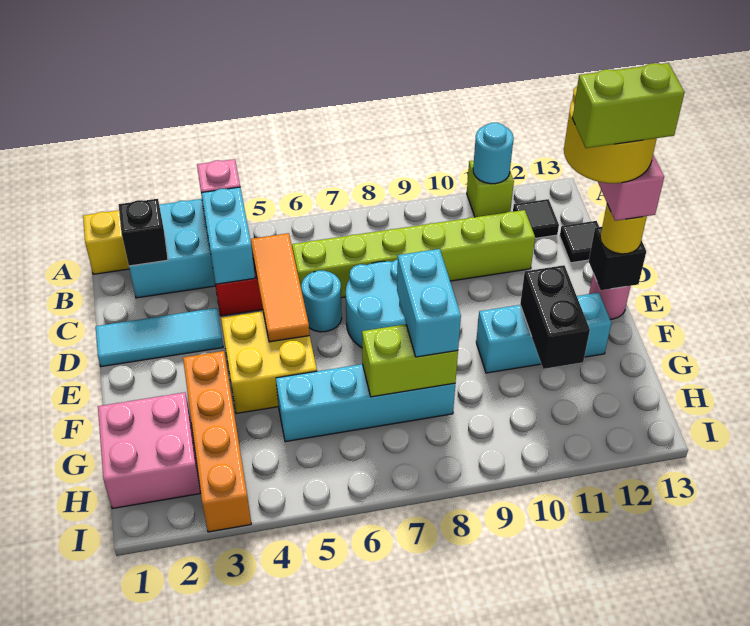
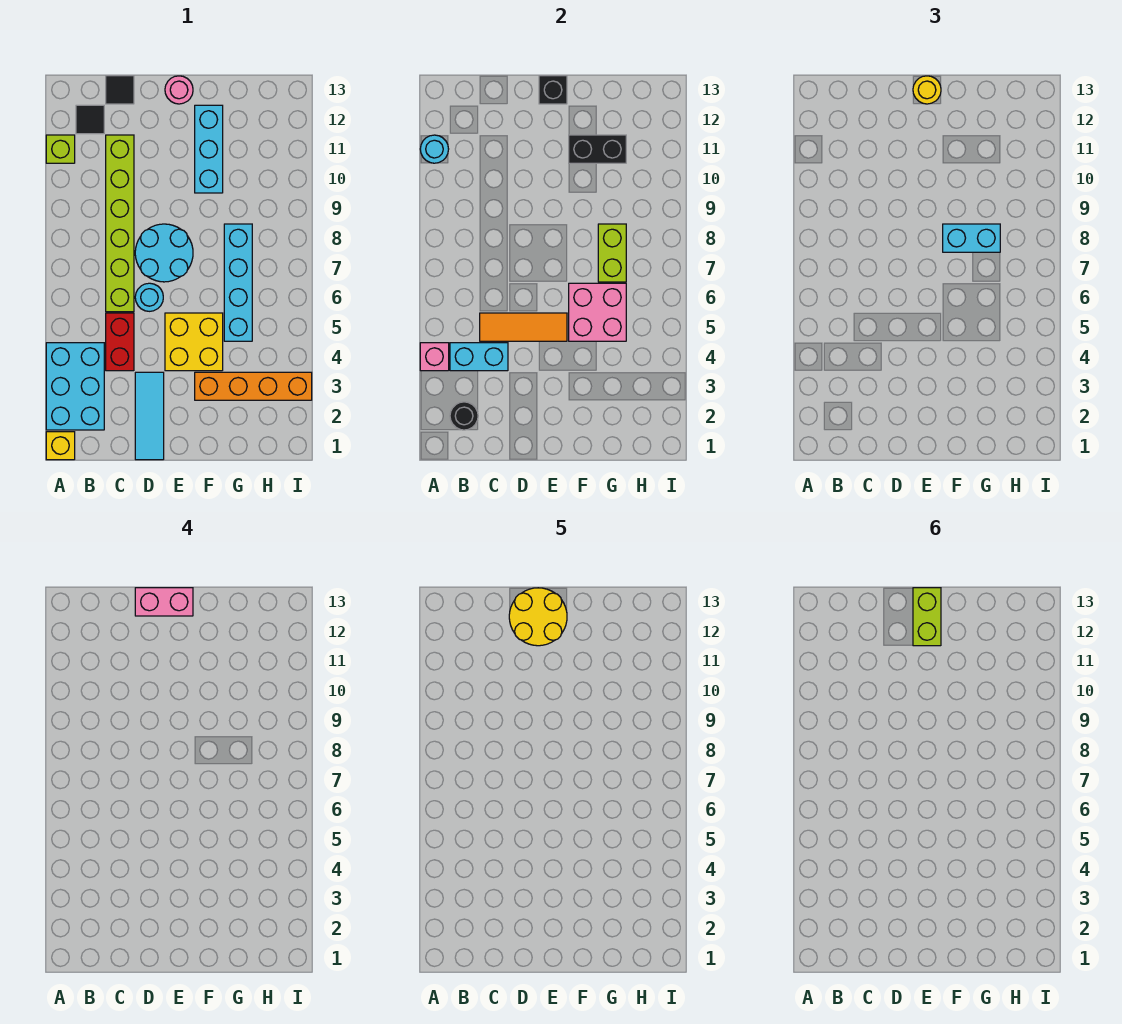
black 1x1 brick [119,199,168,266] -> black 1x1 round brick [450,402,478,430]
pink 2x2 brick [98,392,200,509] -> pink 2x2 brick moved to [569,283,626,341]

